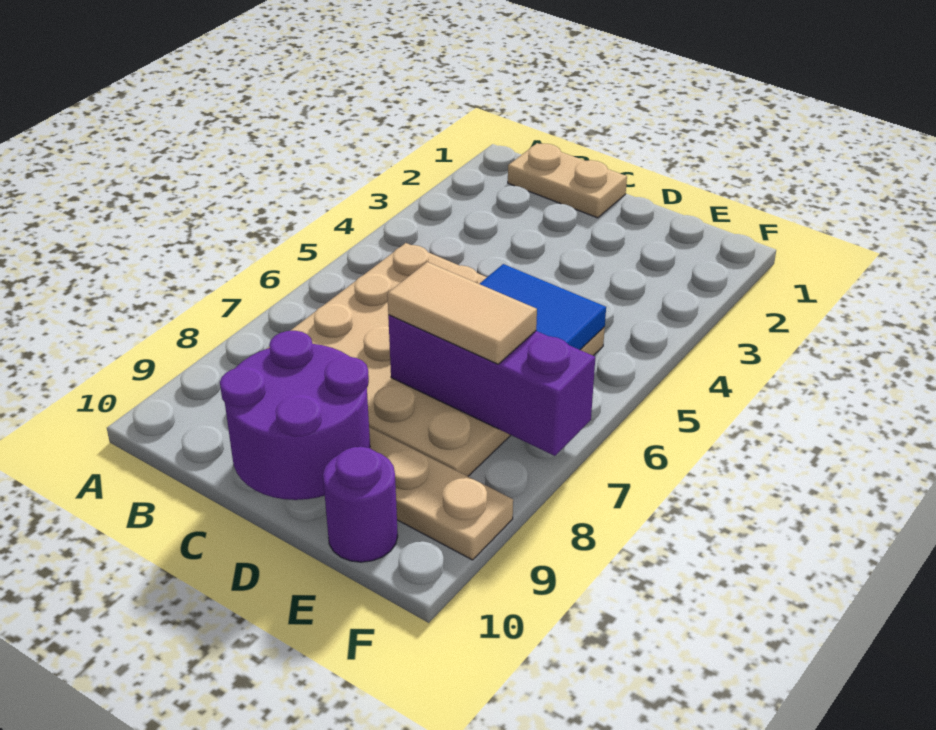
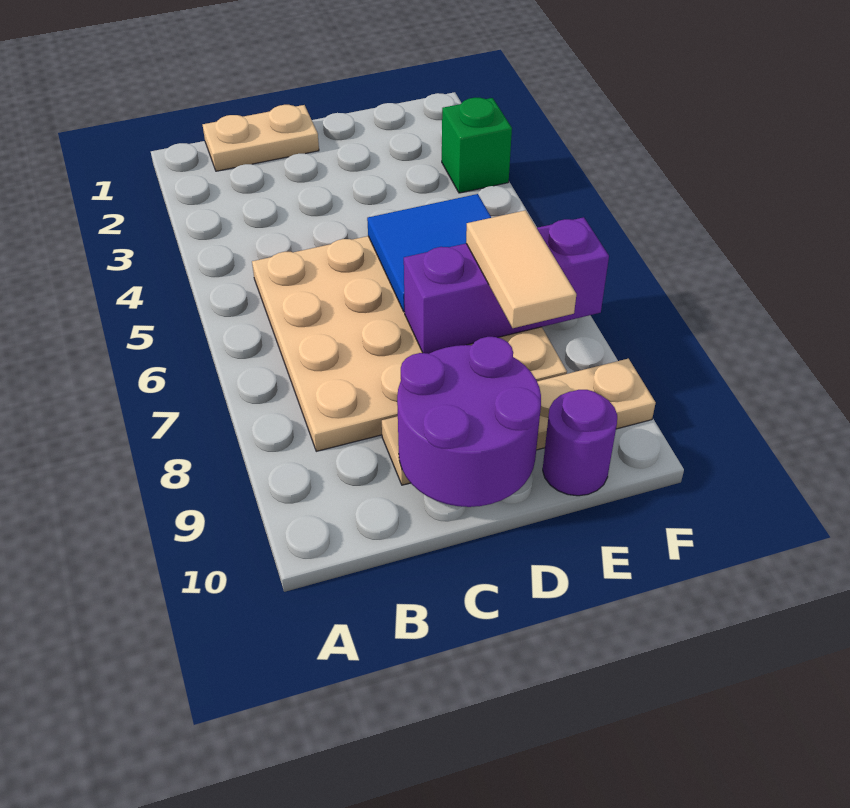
tan 1x2 tile [387,262,537,364] -> tan 1x2 tile turned to [466,210,576,328]
none -> green 1x1 brick [442,98,512,193]

